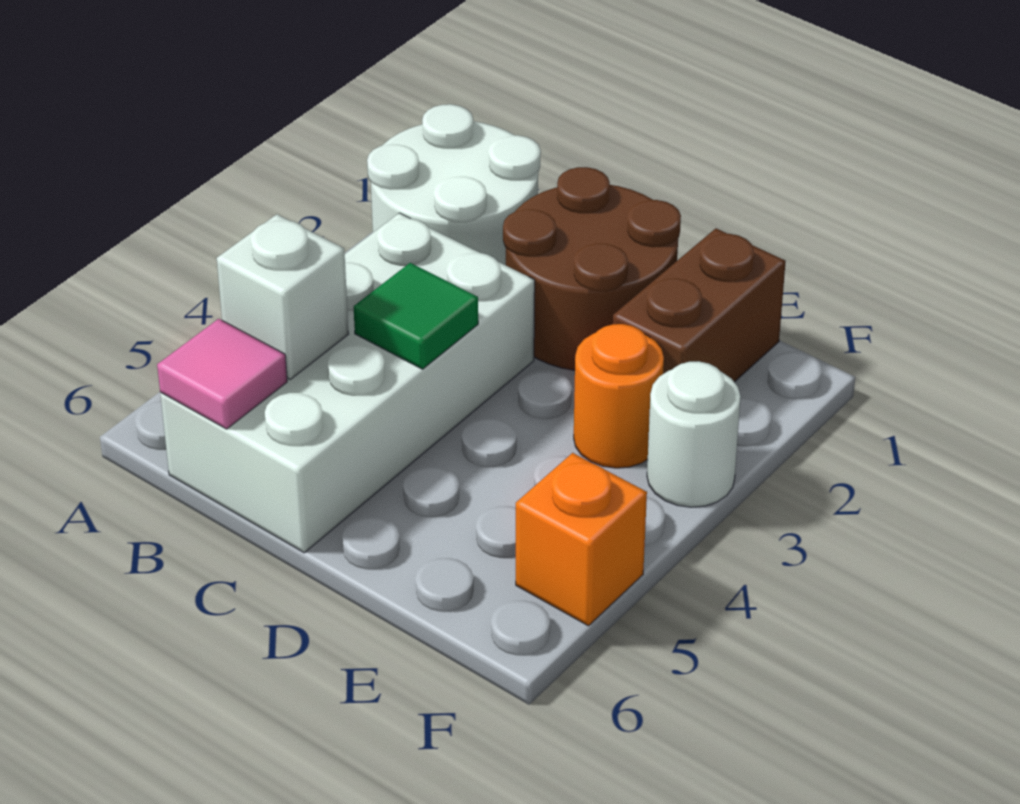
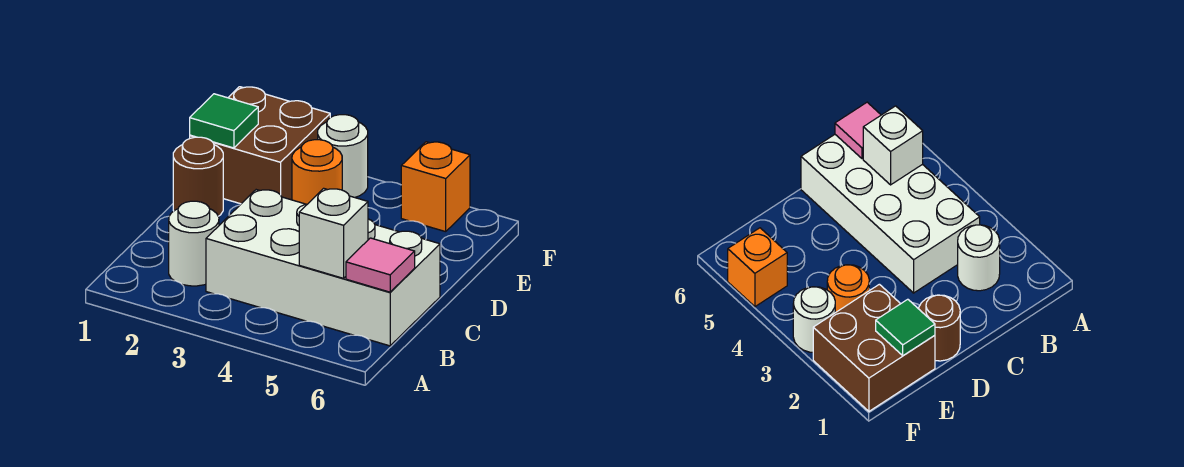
white 2x2 round brick [367,104,541,265] -> white 1x1 round brick [169,201,219,286]
brown 2x2 round brick [503,167,681,370] -> brown 1x1 round brick [173,137,223,216]
green 1x1 tile [354,263,478,369] -> green 1x1 tile moved to [190,94,258,148]
brown 1x2 brick [613,228,786,382] -> brown 2x2 brick [190,87,330,204]

